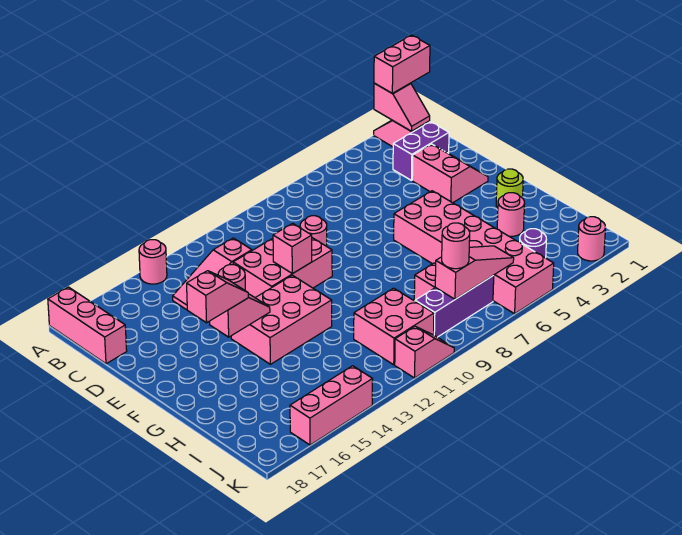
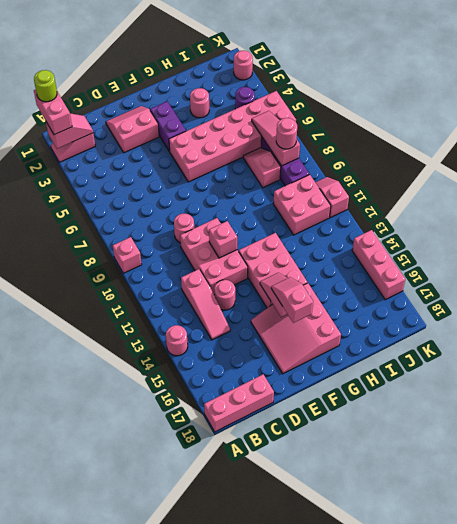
none -> pink 1x1 brick [112,237,142,273]
purple 1x2 brick [393,122,449,180] -> purple 1x2 brick moved to [150,102,186,151]
none -> pink 3x3 slope [251,283,341,374]
lime 1x1 round brick [496,169,523,208] -> lime 1x1 round brick moved to [34,70,57,102]

